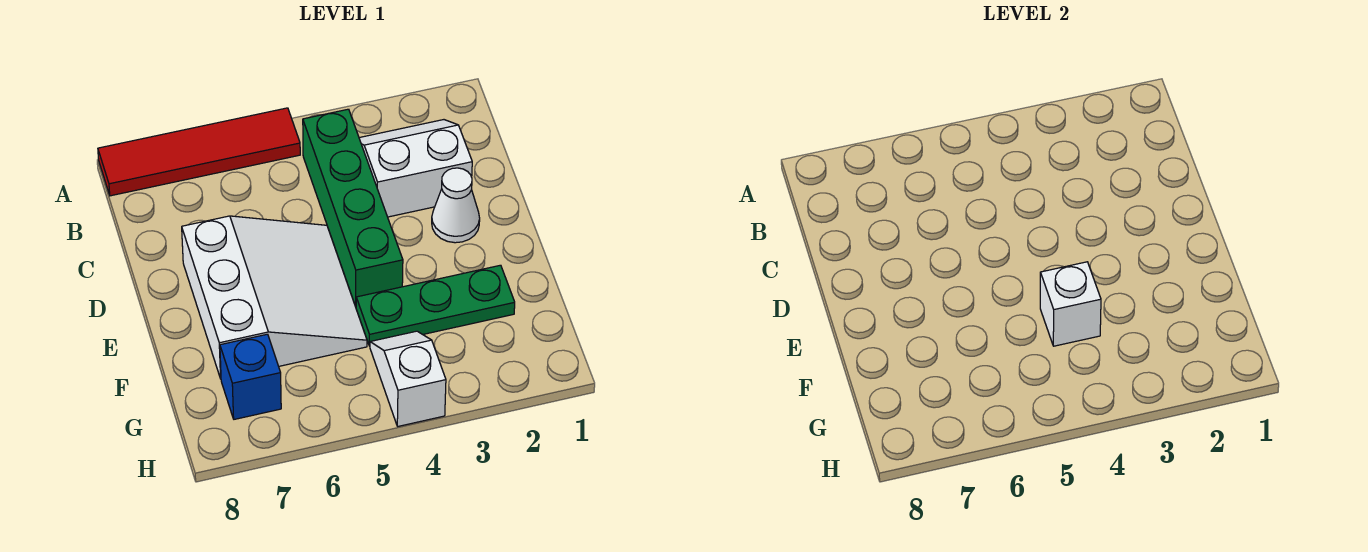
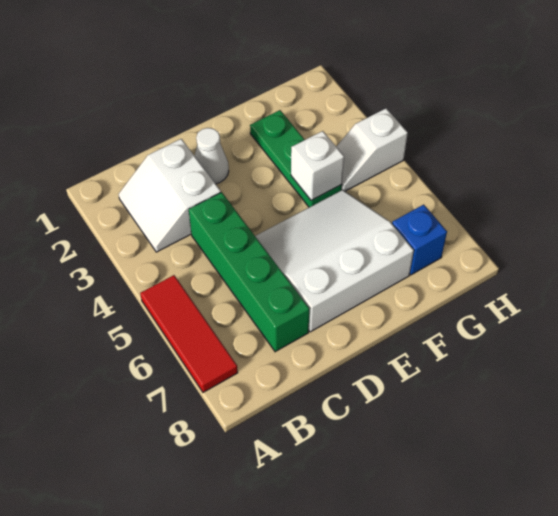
red 1x4 tile [98,108,300,196] -> red 1x3 tile [140,275,238,392]
green 1x4 brick [303,109,403,307] -> green 1x4 brick turned to [189,192,309,352]

